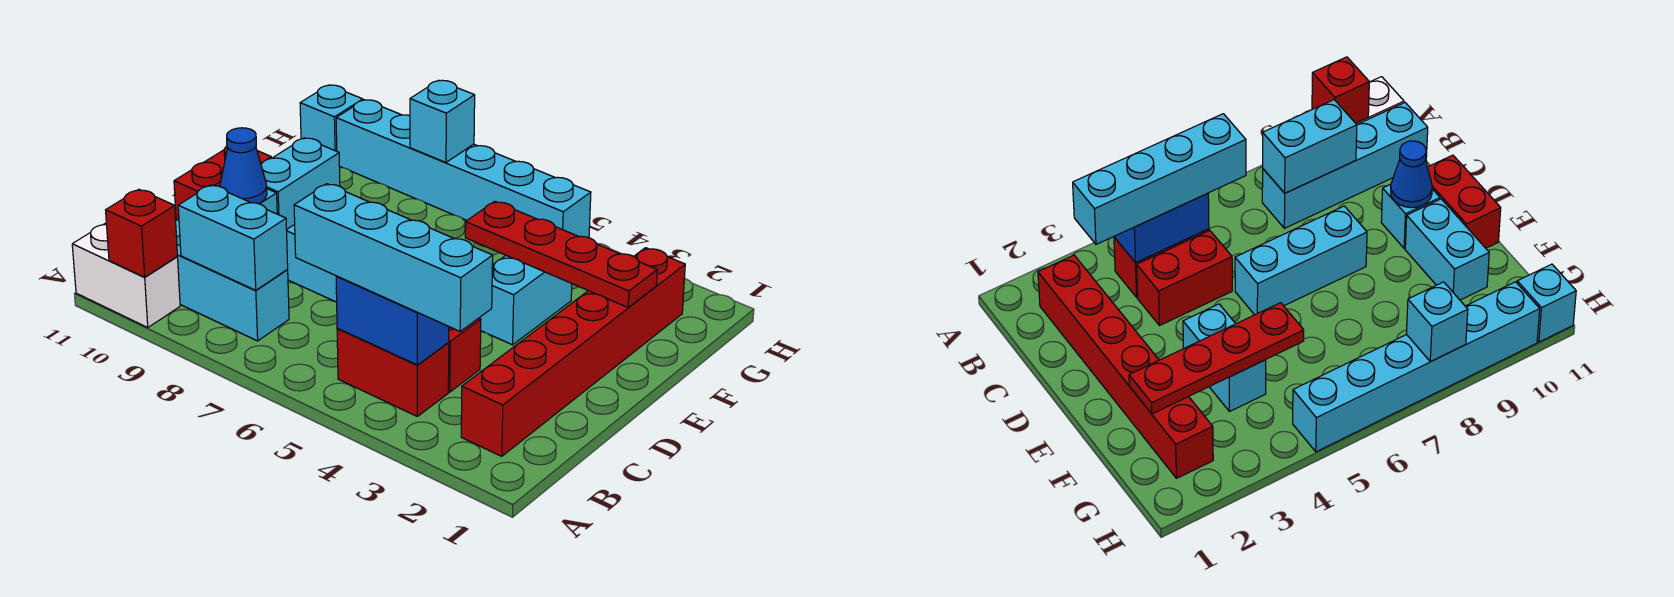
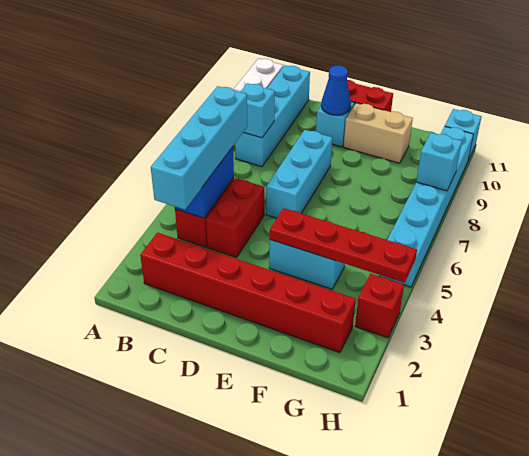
red 1x1 brick [106,189,177,277] -> red 1x1 brick moved to [355,274,404,338]
cyan 1x2 brick [178,185,288,290] -> cyan 1x1 brick [241,83,275,138]
cyan 1x2 brick [261,138,340,229] -> tan 1x2 brick [344,103,413,163]
red 1x4 plate [465,201,657,308] -> red 1x4 plate turned to [270,208,417,283]

